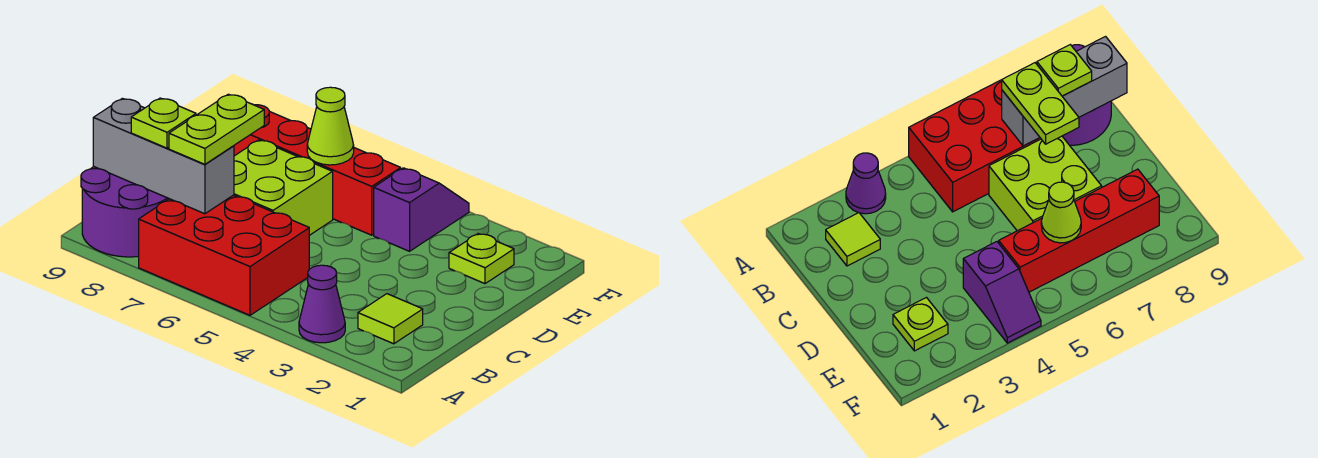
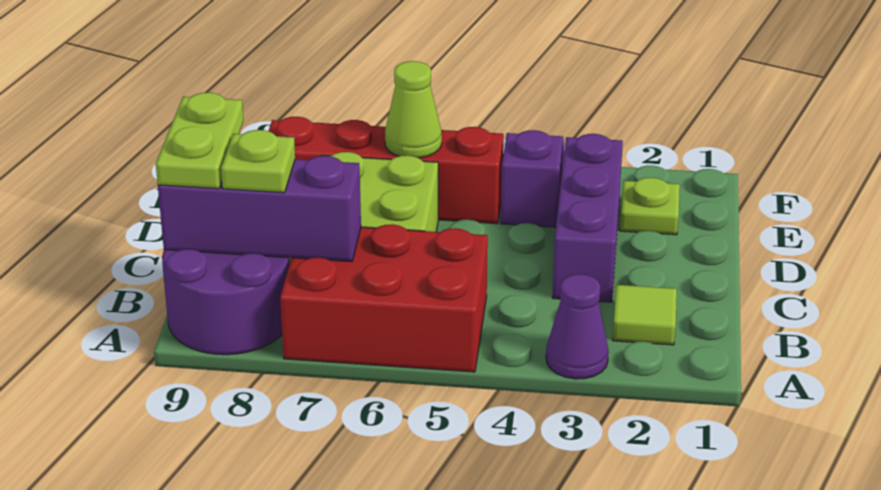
grey 1x3 brick [93,98,234,214] -> purple 1x3 brick [158,156,361,262]
lime 1x2 plate [169,94,264,164] -> lime 1x2 plate moved to [156,93,243,189]
none -> purple 1x3 brick [552,134,623,302]

